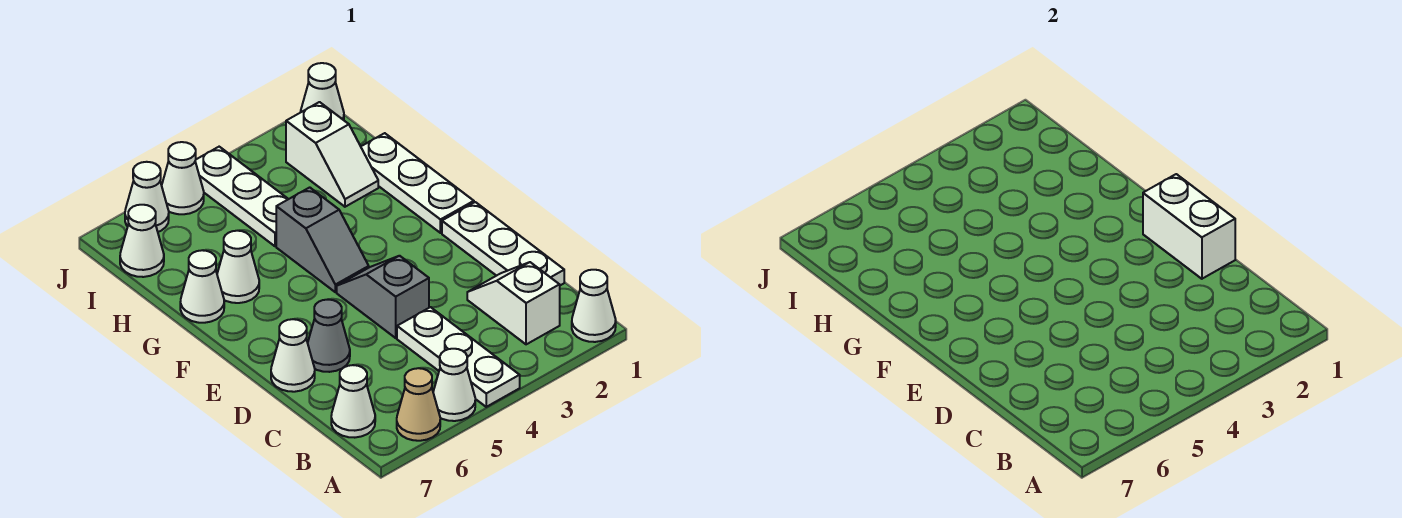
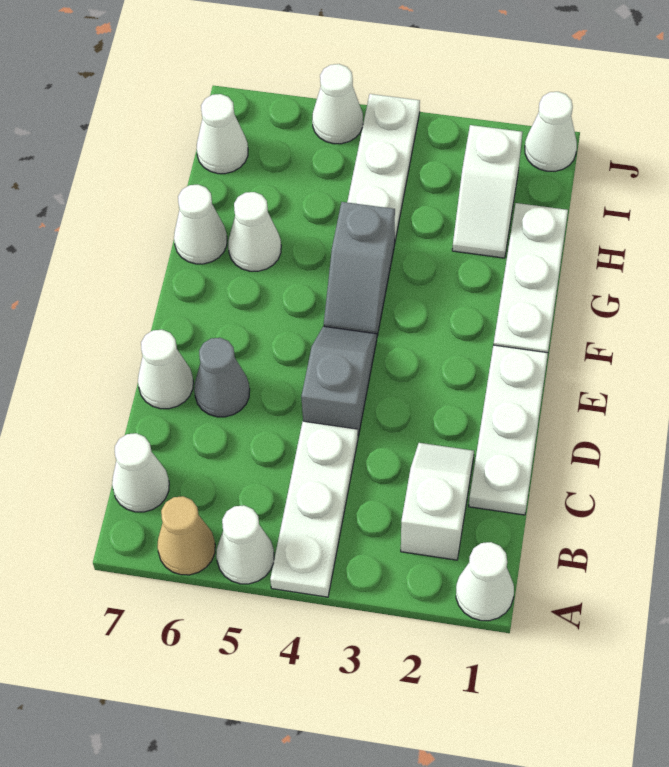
white 1x2 brick [1143,174,1235,279] -> none
white 1x1 cone [125,162,169,232] -> none

